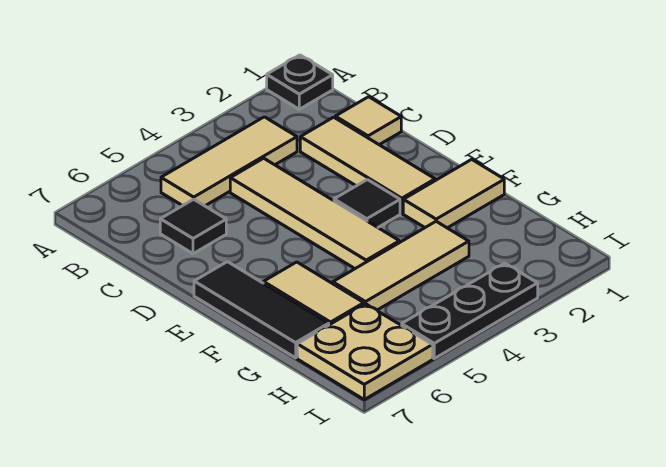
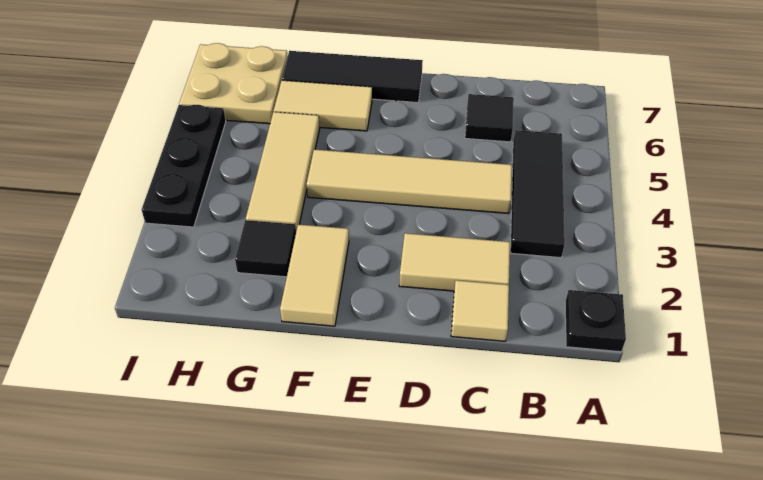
tan 1x3 tile [161,117,297,206] -> black 1x3 tile [511,130,565,258]
tan 1x3 tile [300,117,435,213] -> tan 1x2 tile [399,233,510,291]
black 1x1 tile [334,180,400,227] -> black 1x1 tile moved to [235,220,296,277]

